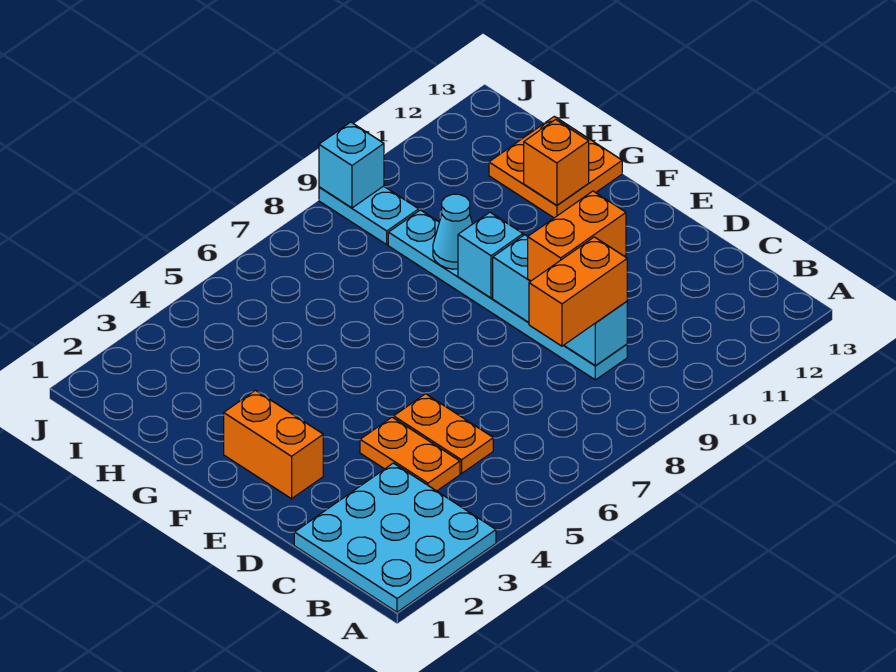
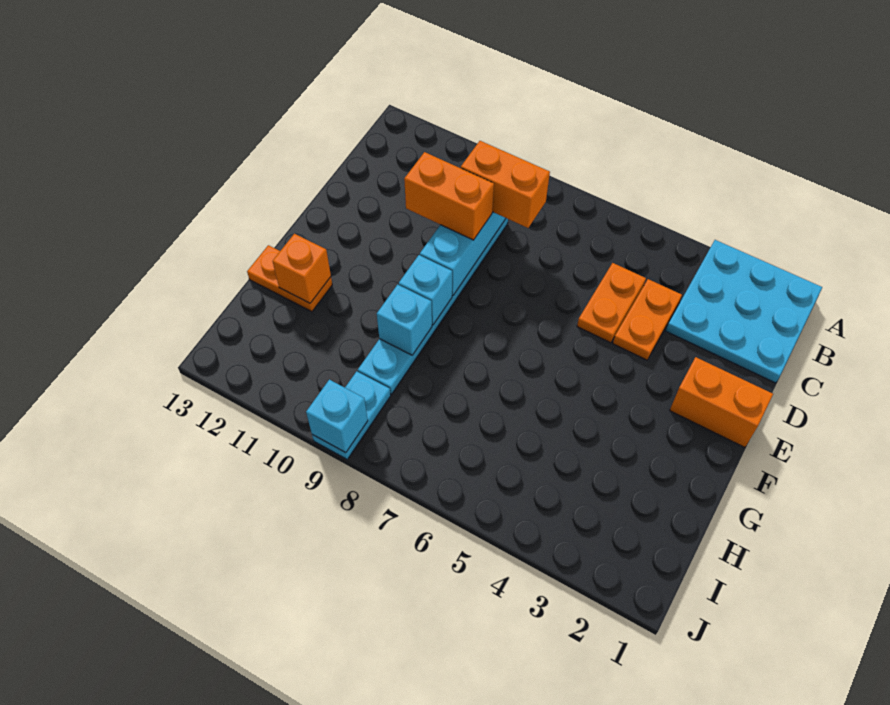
orange 1x2 brick [224,390,323,499] -> orange 1x2 brick turned to [670,357,773,447]
cyan 1x1 cone [433,194,472,269] -> cyan 1x1 brick [377,285,432,355]
orange 2x2 plate [489,116,622,218] -> orange 1x2 plate [247,245,332,312]

